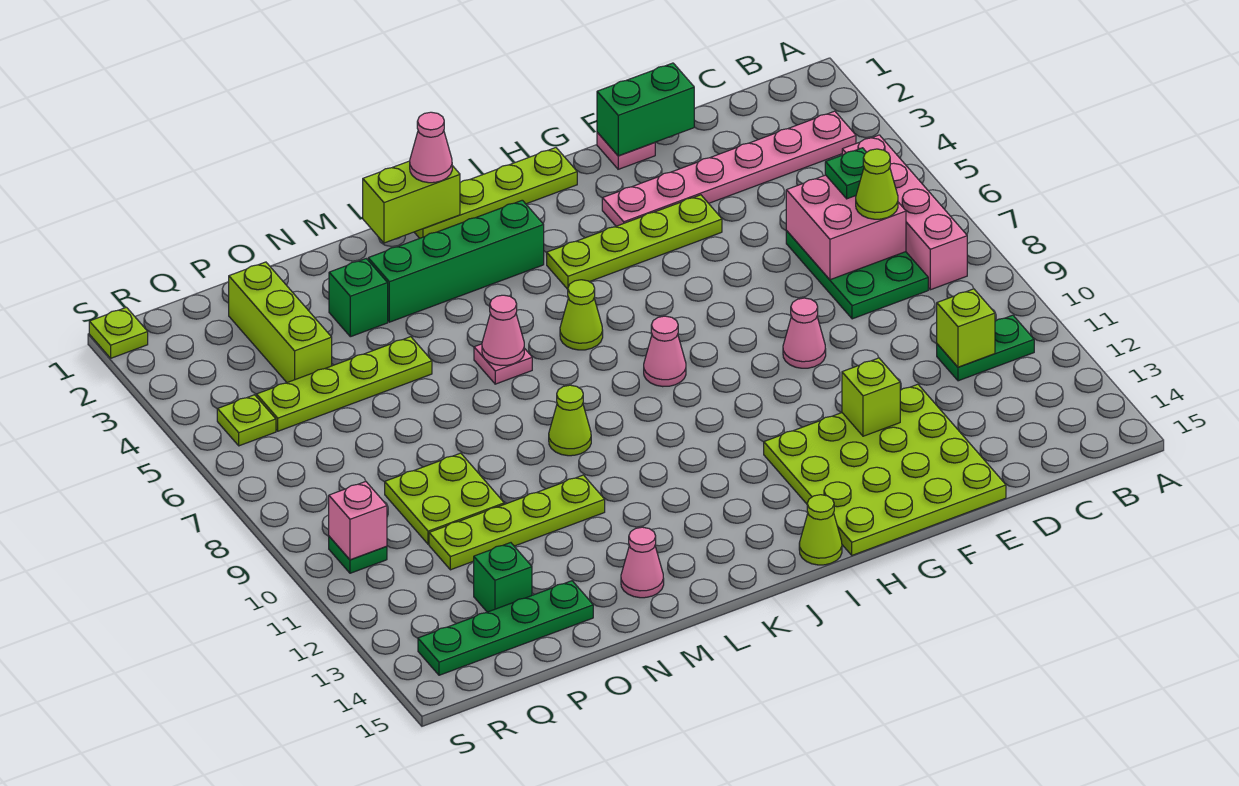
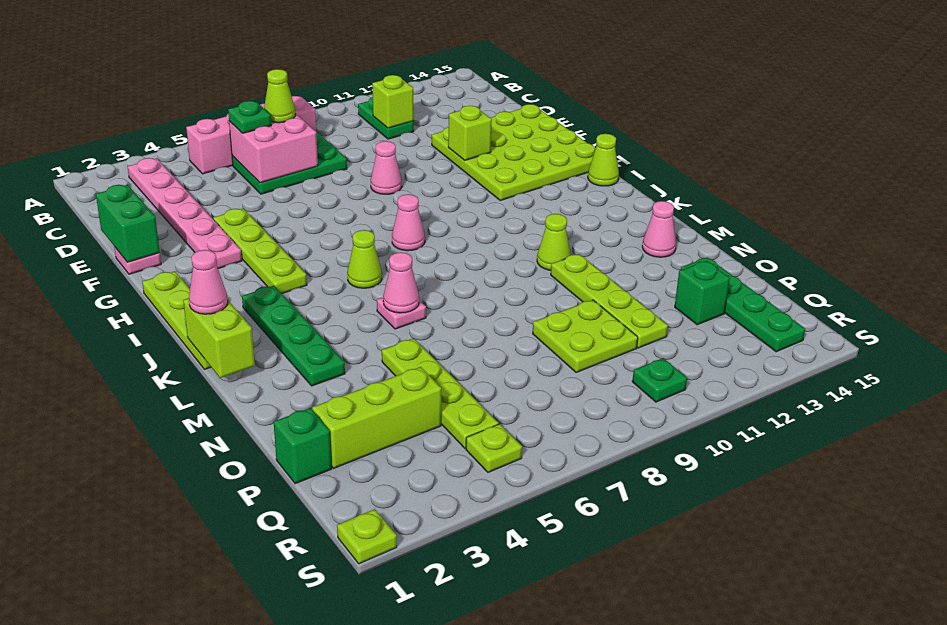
green 1x4 brick [368,200,544,322] -> green 1x4 plate [242,286,345,386]
lime 1x1 cone [549,385,591,456] -> lime 1x1 cone moved to [537,214,571,270]
green 1x1 brick [329,259,388,337] -> green 1x1 brick moved to [274,408,332,484]
pink 1x1 brick [329,482,387,560] -> none

